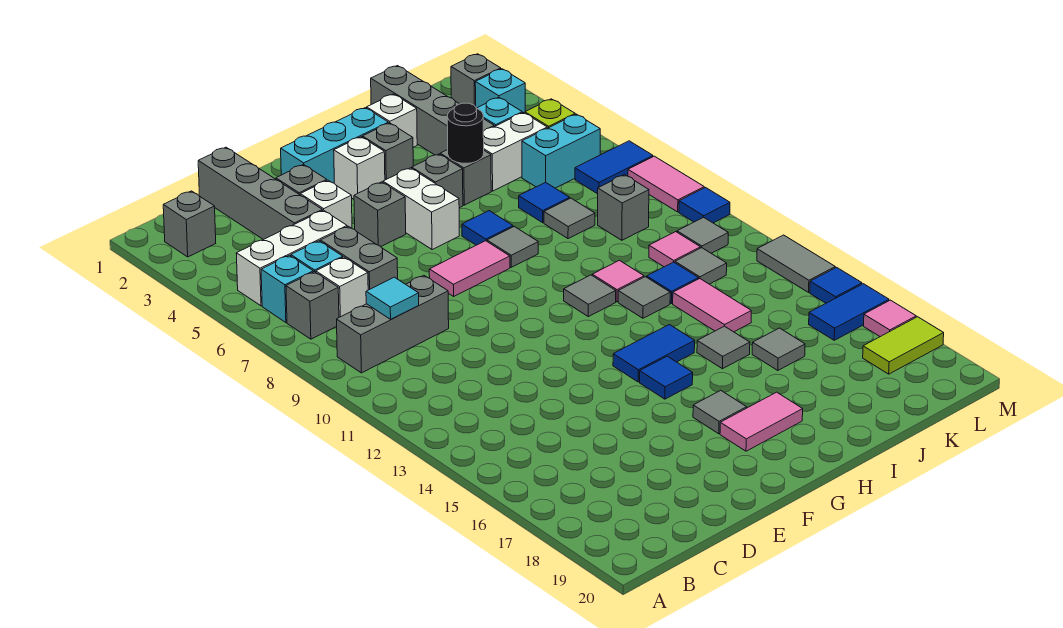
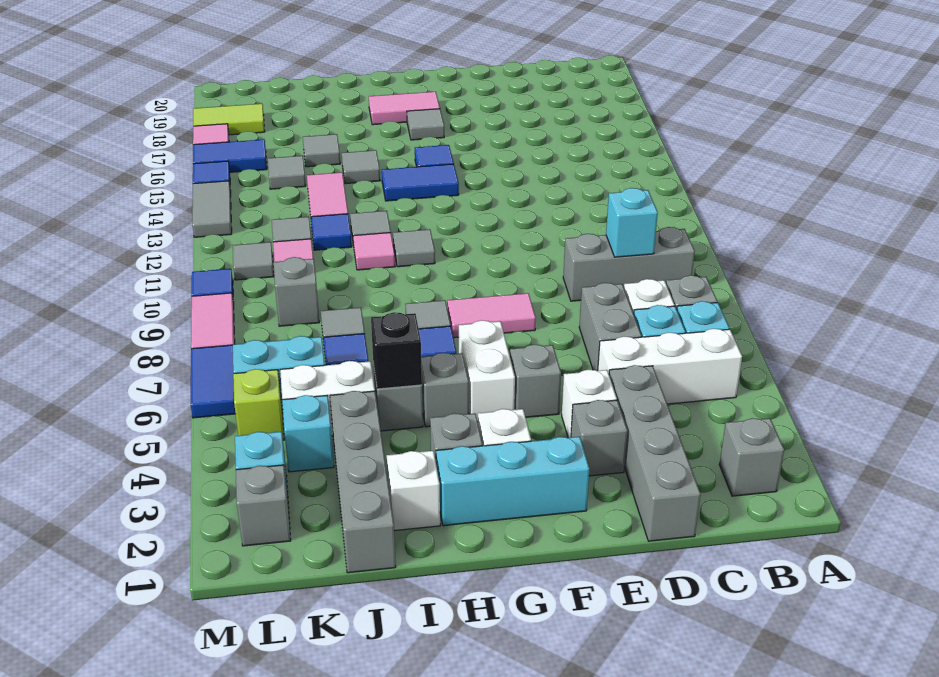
cyan 1x1 tile [366,277,419,319] -> cyan 1x1 brick [606,188,658,257]
black 1x1 round brick [447,103,484,163] -> black 1x1 brick [371,312,422,389]
none -> grey 1x1 tile [268,156,306,189]
blue 1x2 tile [575,141,653,194] -> blue 1x2 tile turned to [191,345,236,418]

